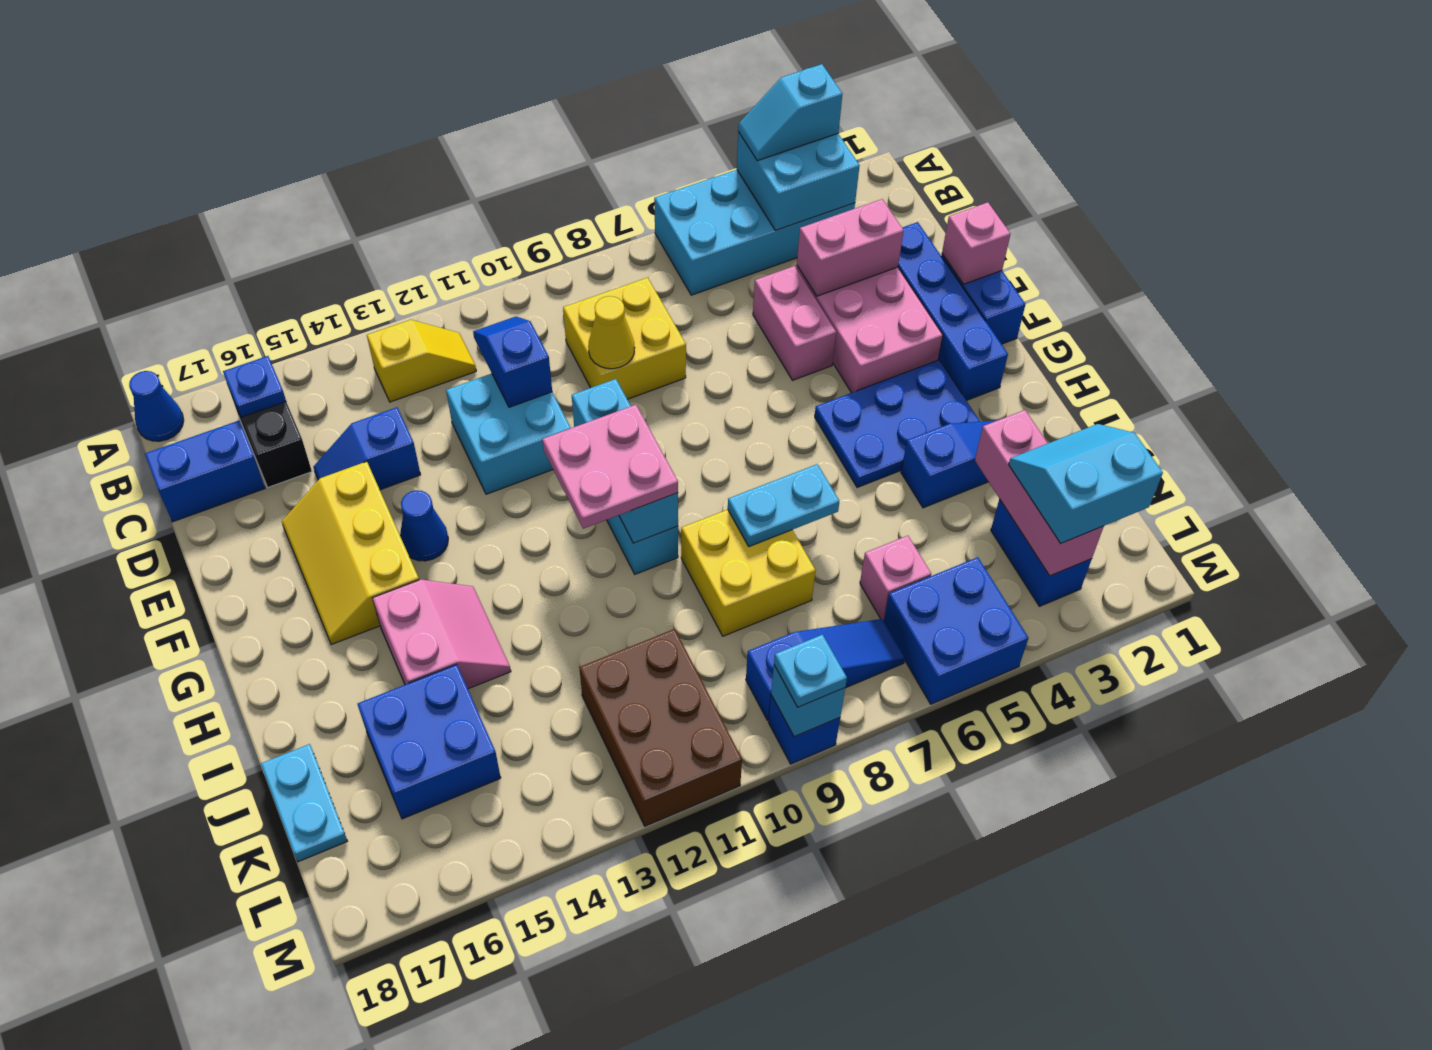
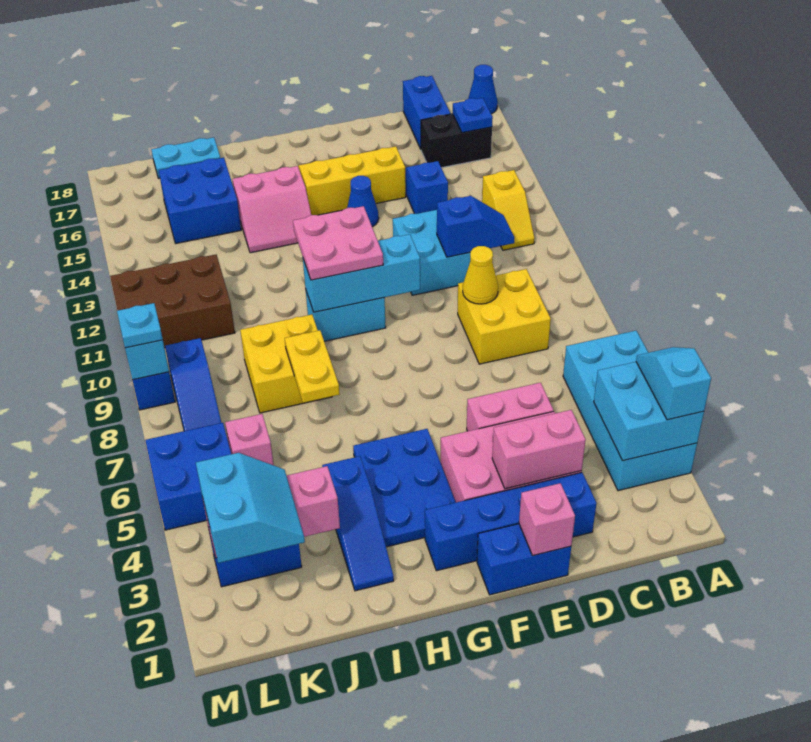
pink 1x2 brick [797,199,904,296] -> pink 1x2 brick turned to [492,410,586,489]
cyan 1x2 plate [728,464,840,547] -> yellow 1x2 plate [285,330,339,403]

